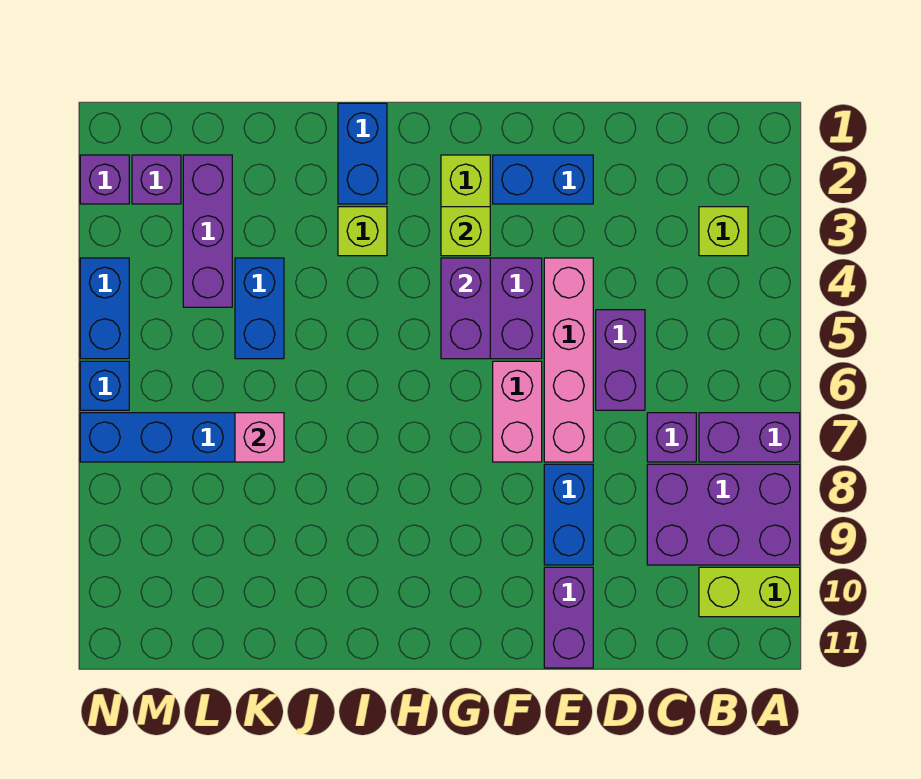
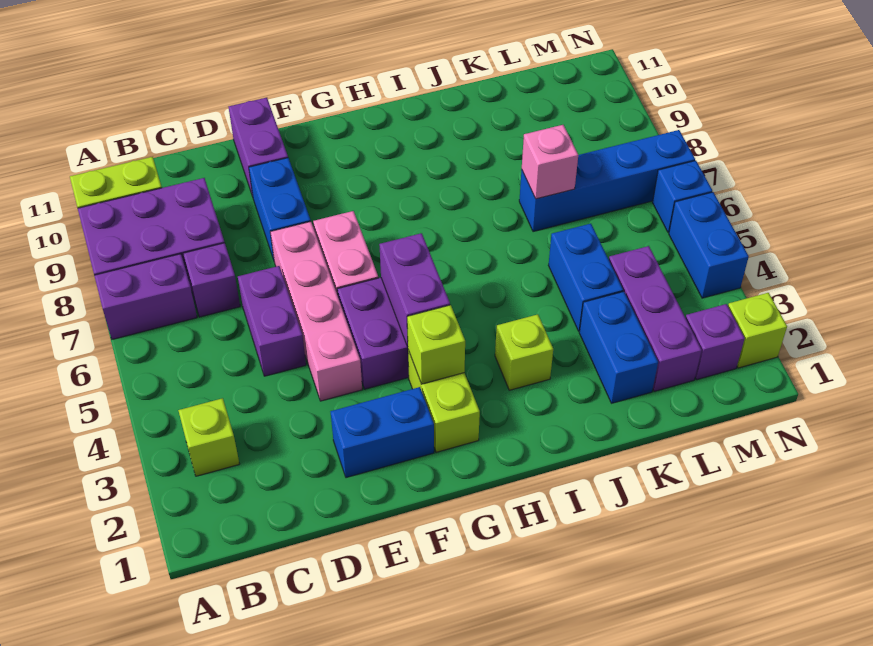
blue 1x2 brick [338,103,387,204] -> blue 1x2 brick moved to [579,292,658,403]
purple 1x1 brick [80,155,129,204] -> lime 1x1 brick [728,293,787,368]

